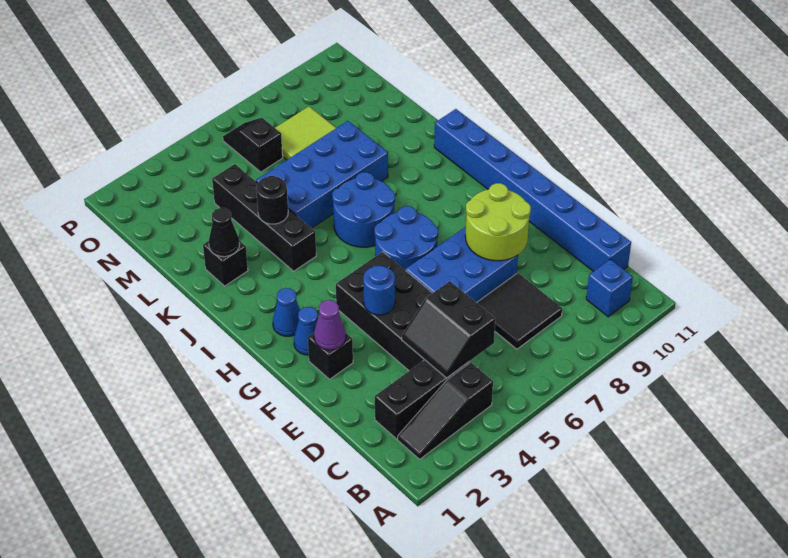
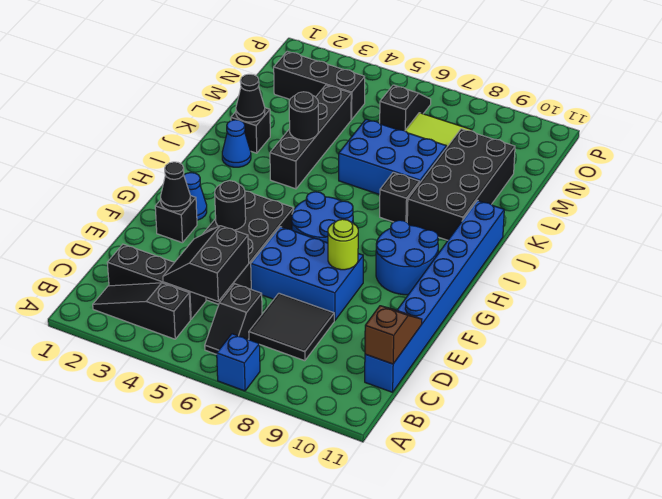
none -> black 1x2 slope [205,284,262,354]
blue 1x1 brick [586,259,633,317] -> blue 1x1 brick moved to [217,334,260,391]
none -> brown 1x2 slope [365,306,422,364]
lime 2x2 round brick [465,183,531,261] -> lime 1x1 round brick [328,219,358,270]
purple 1x1 cone [314,300,346,350] -> black 1x1 cone [161,162,190,211]
blue 1x1 round brick [363,266,395,315] -> black 1x1 round brick [215,181,246,230]
blue 1x1 cone [273,288,300,336] -> blue 1x1 cone moved to [222,120,251,167]
blue 2x2 round brick [332,172,395,247] -> blue 2x2 round brick moved to [376,220,438,295]
none -> black 1x1 brick [380,172,420,222]
none -> black 2x4 brick [407,129,515,240]
blue 2x4 brick [256,121,388,228] -> blue 2x3 brick [339,119,447,195]
none -> black 1x3 brick [274,51,365,120]

